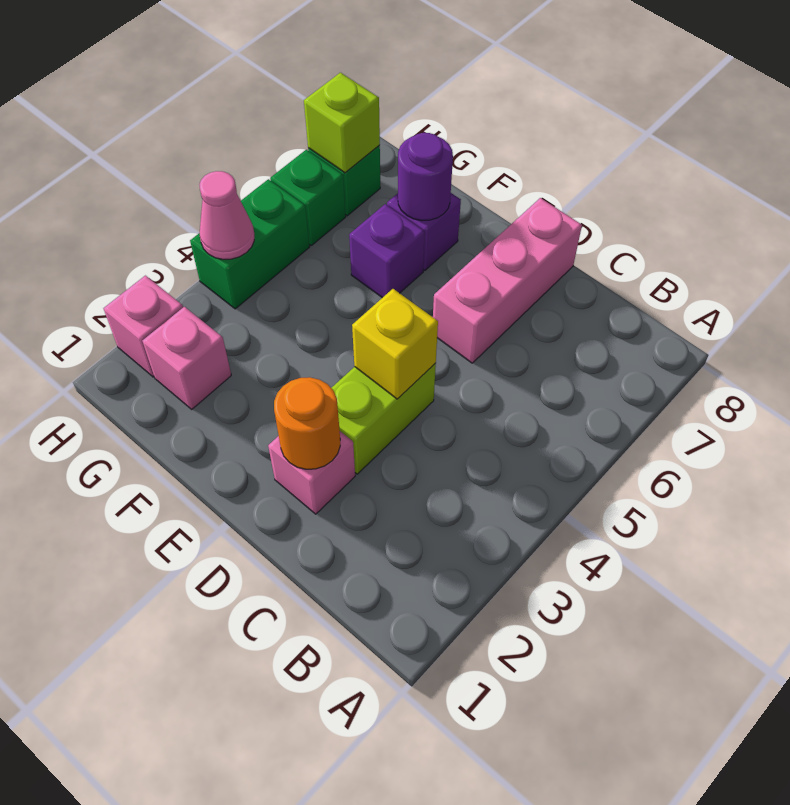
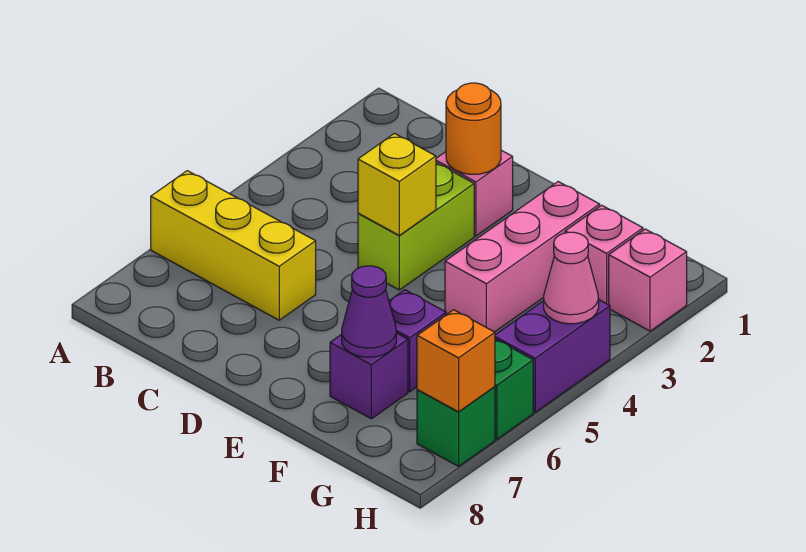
none -> yellow 1x3 brick [151,171,316,320]
pink 1x3 brick [433,198,582,363] -> pink 1x3 brick moved to [445,182,600,332]
purple 1x1 round brick [398,133,453,221] -> purple 1x1 cone [342,266,396,357]
green 1x2 brick [190,179,309,309] -> purple 1x2 brick [495,300,610,412]
lime 1x1 brick [304,73,380,173] -> orange 1x1 brick [417,310,495,412]

